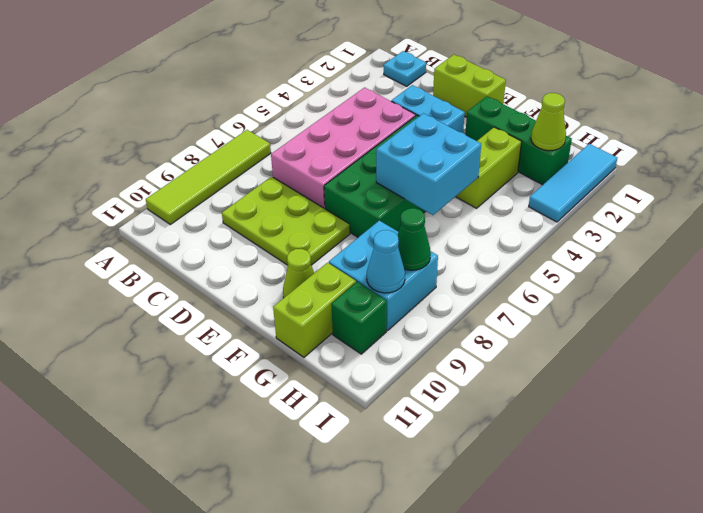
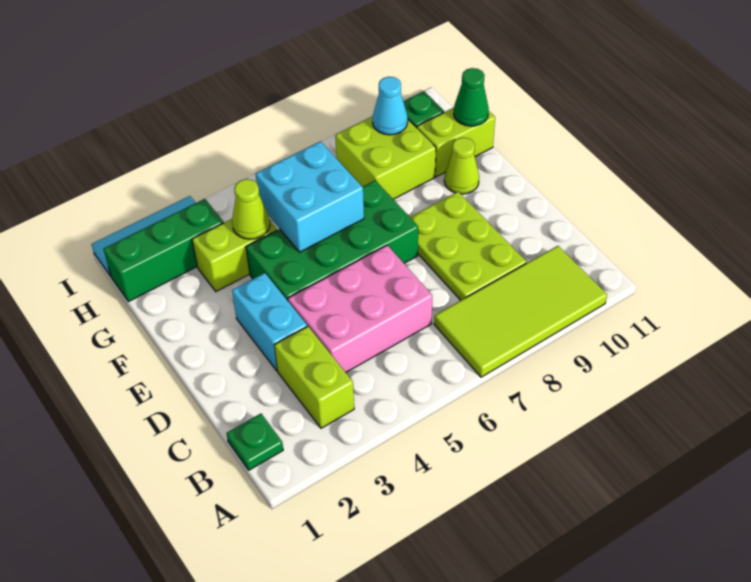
lime 1x4 tile [146,130,271,225] -> lime 2x4 tile [434,246,607,377]
cyan 1x1 plate [384,51,426,86] -> green 1x1 plate [226,414,283,470]
pink 2x4 brick [271,87,416,209] -> pink 2x3 brick [288,245,432,372]
lime 1x2 brick [433,55,506,117] -> lime 1x2 brick moved to [274,326,354,428]
green 1x3 brick [465,96,572,185] -> green 1x3 brick turned to [104,199,224,302]
cyan 2x2 brick [329,221,438,331] -> lime 2x2 brick [335,117,436,199]
lime 1x1 cone [531,93,566,151] -> lime 1x1 cone moved to [232,179,270,239]
green 1x1 cone [398,208,431,270] -> green 1x1 cone moved to [454,68,489,126]

